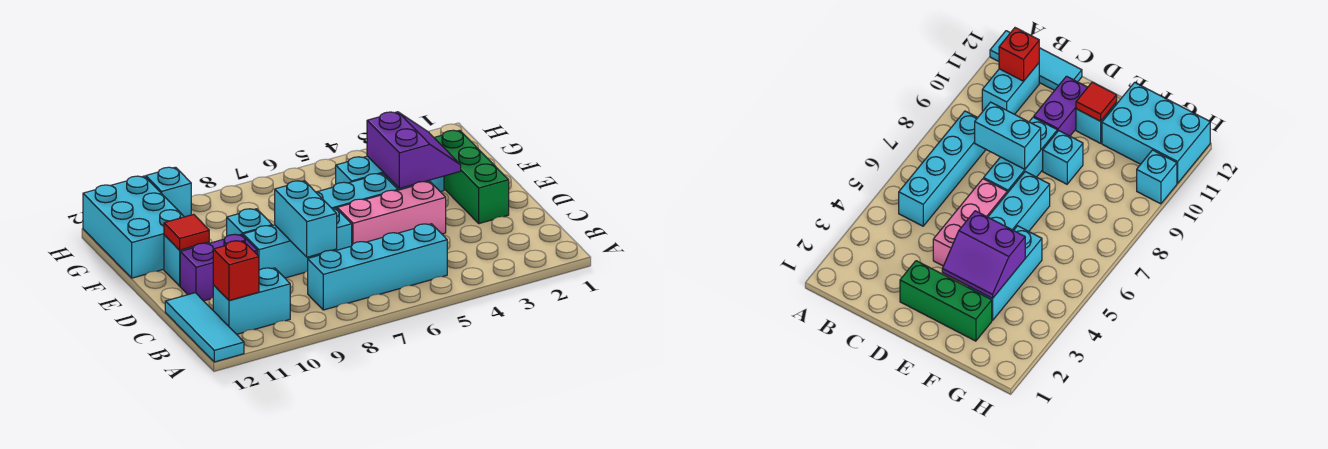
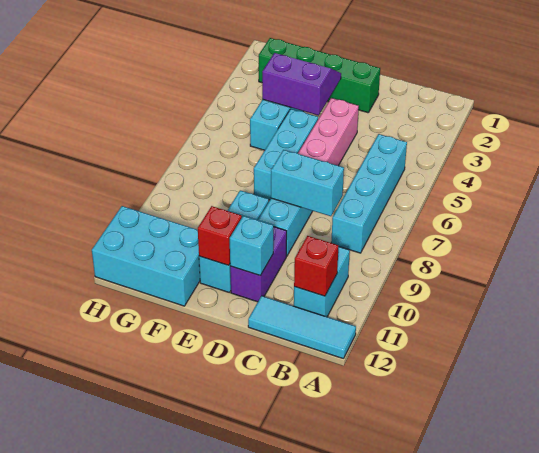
green 1x3 brick [434,130,509,224] -> green 1x4 brick [259,38,380,113]
red 1x1 tile [164,214,209,250] -> red 1x1 brick [198,206,242,265]
cyan 1x1 brick [146,167,191,217] -> cyan 1x1 brick moved to [230,216,273,276]

